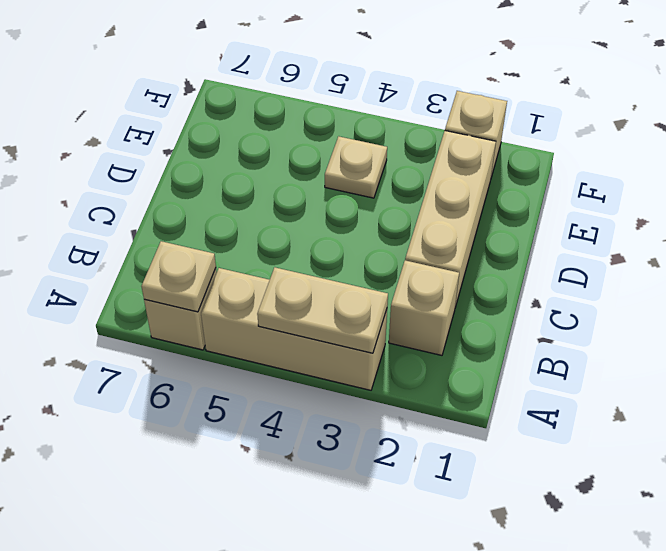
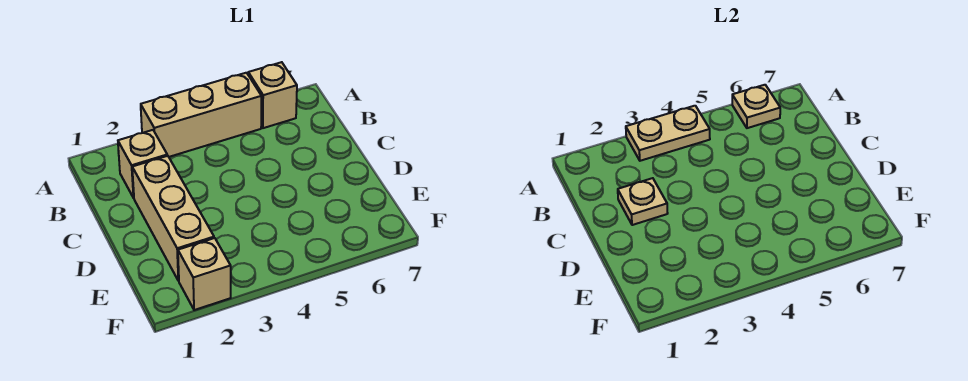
tan 1x1 plate [325,136,387,198] -> tan 1x1 plate moved to [618,178,668,225]

